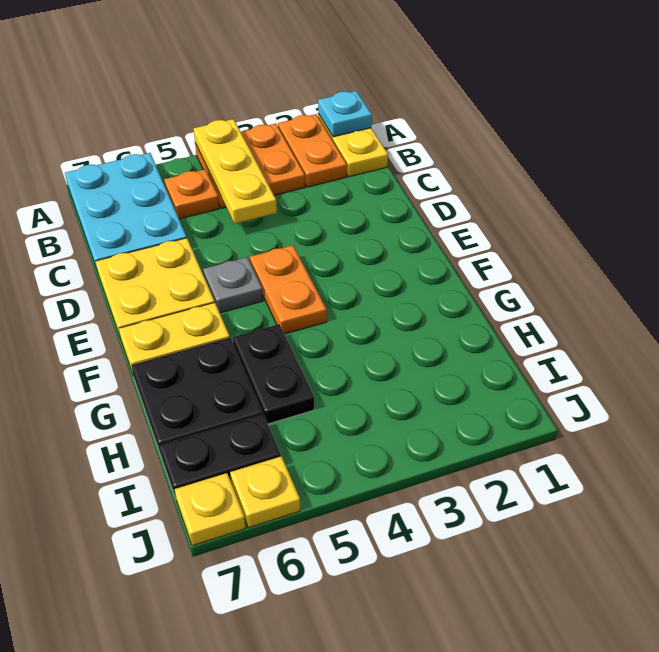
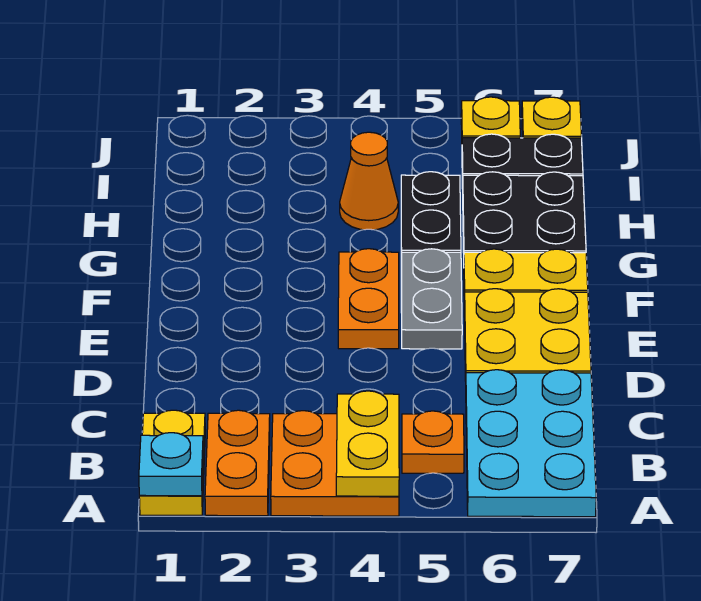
yellow 1x3 plate [194,119,277,224] -> yellow 1x2 plate [336,391,399,496]
grey 1x1 plate [203,257,263,313] -> grey 1x2 plate [401,249,462,349]
none -> orange 1x1 cone [340,132,398,230]

